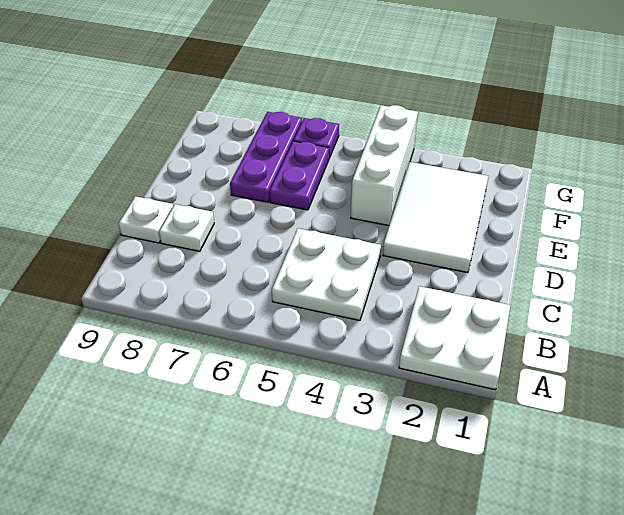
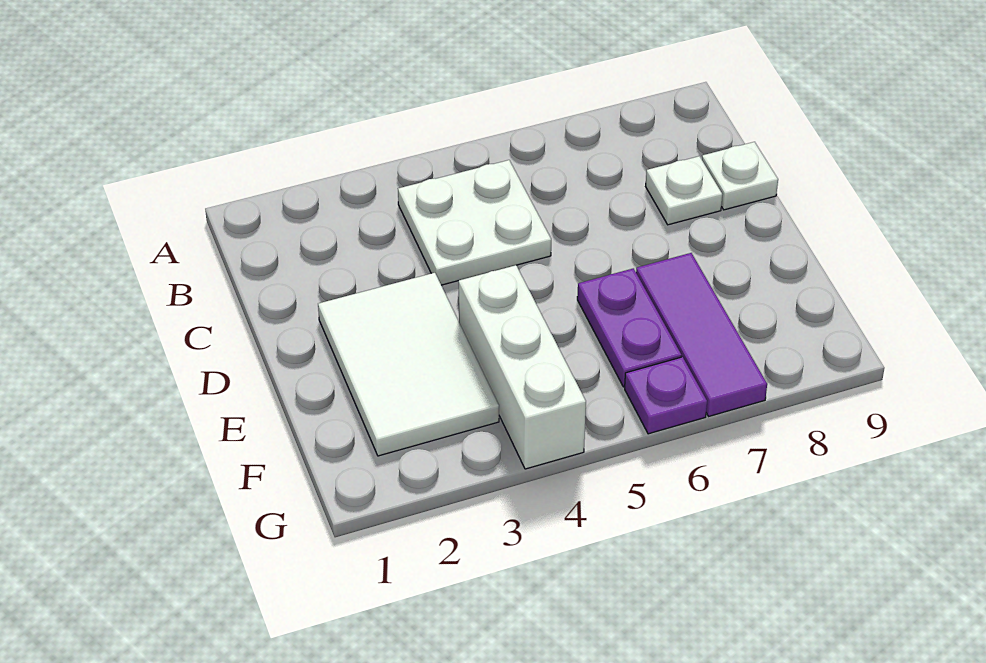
white 2x2 plate [399,286,511,390] -> none
purple 1x3 plate [230,112,302,202] -> purple 1x3 tile [636,253,767,416]

